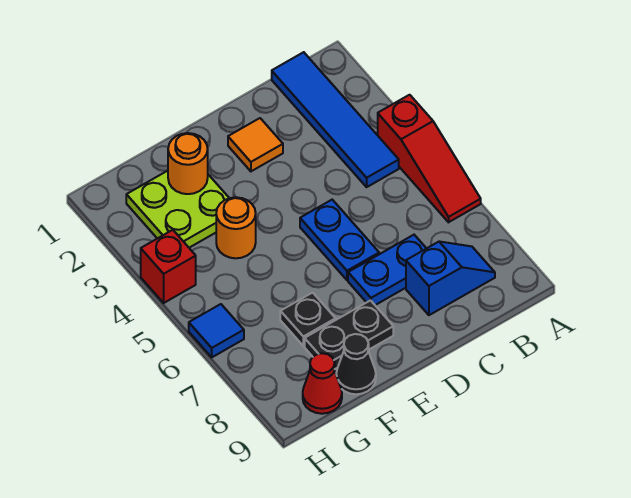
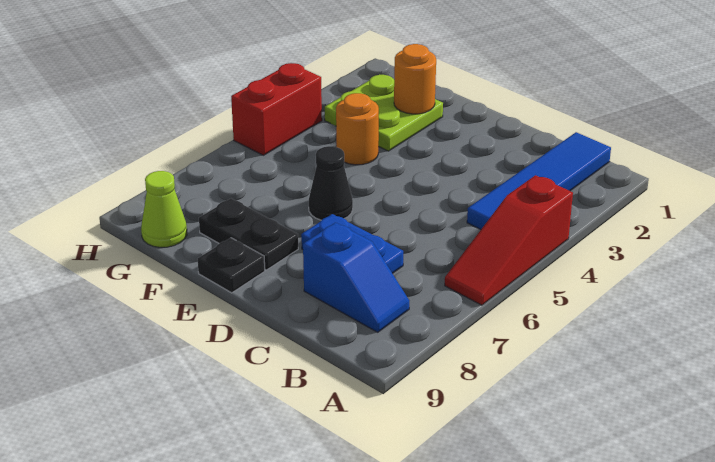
orange 1x1 tile [228,118,283,171] -> none
blue 1x2 plate [300,200,379,280] -> none
black 1x1 plate [280,293,336,346] -> black 1x1 plate moved to [198,238,265,293]
black 1x1 cone [336,334,376,394] -> black 1x1 cone moved to [309,146,353,220]
red 1x1 cone [303,353,342,414] -> lime 1x1 cone [141,171,187,247]
red 1x1 brick [141,230,196,303] -> red 1x2 brick [231,63,322,155]
blue 1x1 tile [189,304,244,357] -> none

